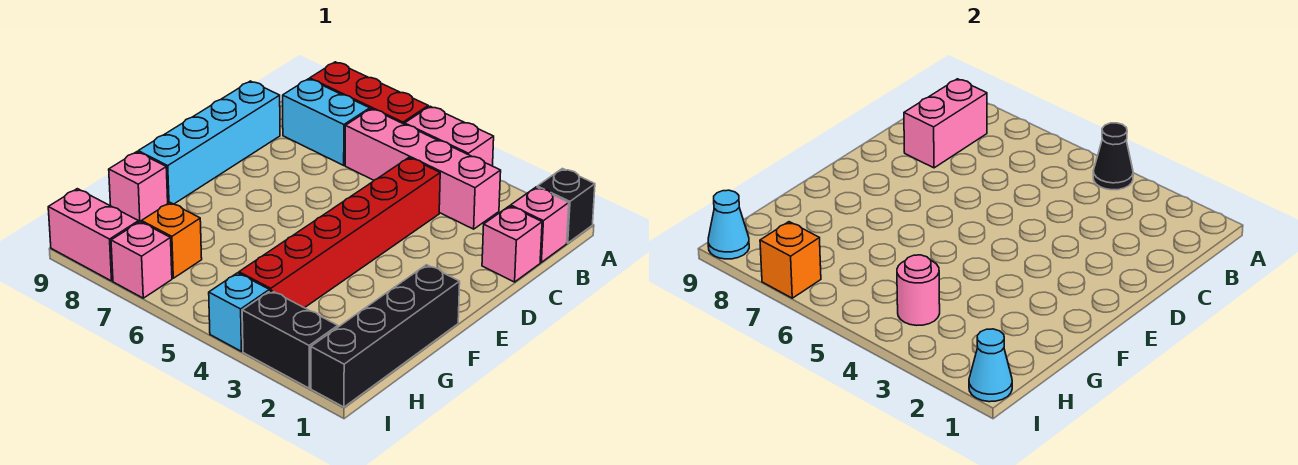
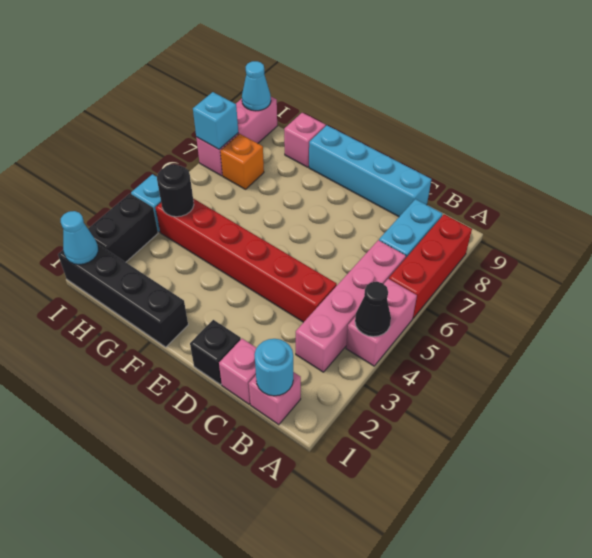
black 1x1 brick [537,169,595,243] -> black 1x1 brick moved to [190,320,241,385]
none -> cyan 1x1 round brick [254,339,293,396]
pink 1x2 brick [904,79,987,168] -> none
pink 1x1 round brick [897,255,940,325] -> black 1x1 round brick [157,164,194,217]
orange 1x1 brick [760,222,821,298] -> cyan 1x1 brick [193,92,238,149]

